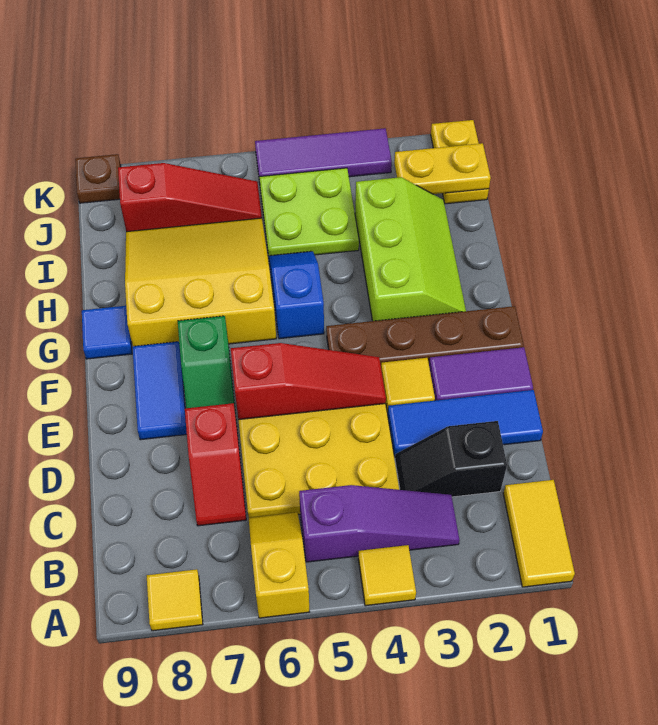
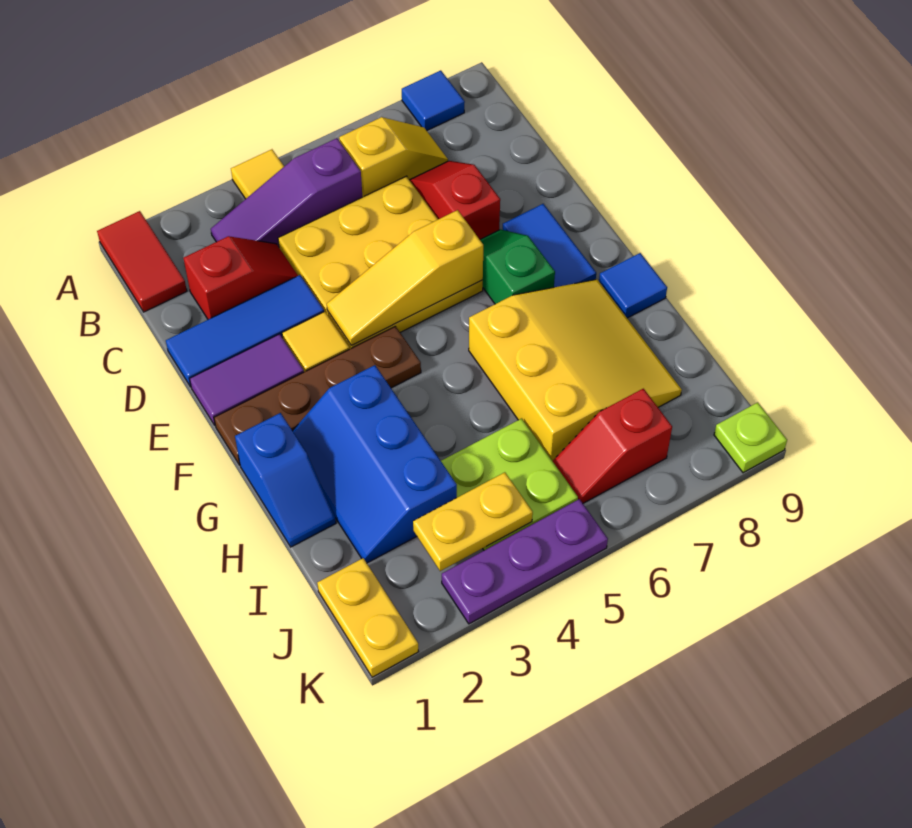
yellow 1x2 tile [503,480,575,587] -> red 1x2 tile [97,211,187,312]
yellow 1x2 slope [249,512,309,618] -> yellow 1x2 slope turned to [339,117,448,197]
yellow 1x1 tile [147,569,203,631] -> blue 1x1 tile [402,70,465,131]
black 1x2 slope [395,421,507,497] -> red 1x2 slope [183,236,298,319]
red 1x3 slope [231,343,386,420] -> yellow 1x3 slope [327,210,483,346]
lime 2x3 slope [355,177,466,321] -> blue 2x3 slope [293,365,457,563]
blue 1x2 slope [269,251,324,339] -> blue 1x2 slope moved to [235,413,336,547]
yellow 3x3 slope [125,218,276,346] -> yellow 3x3 slope turned to [469,279,682,461]
yellow 1x2 plate [394,143,491,194] -> yellow 1x2 plate moved to [413,472,533,571]
red 1x3 slope [118,163,262,232] -> red 1x2 slope [553,389,672,503]
purple 1x3 tile [255,128,392,182] -> purple 1x3 plate [442,499,608,624]
brown 1x1 plate [75,154,121,203] -> lime 1x1 plate [714,402,787,473]

